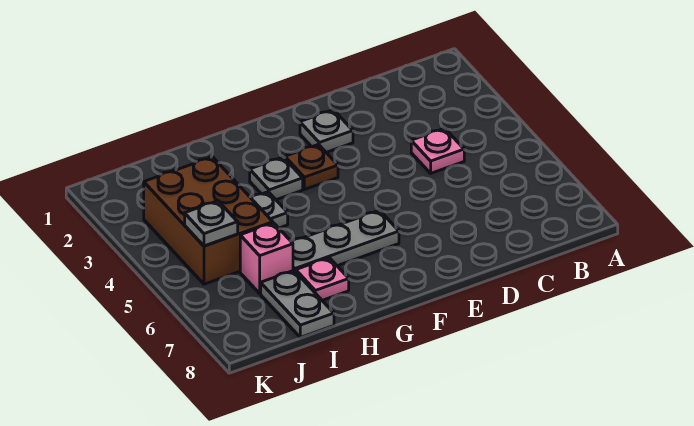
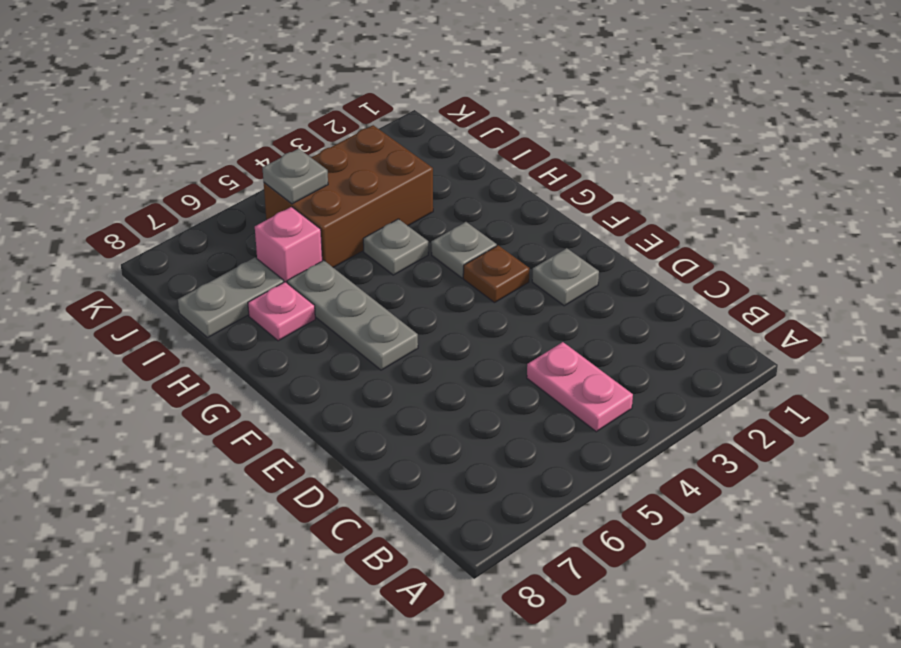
pink 1x1 plate [411,128,464,173] -> pink 1x2 plate [527,342,633,432]

